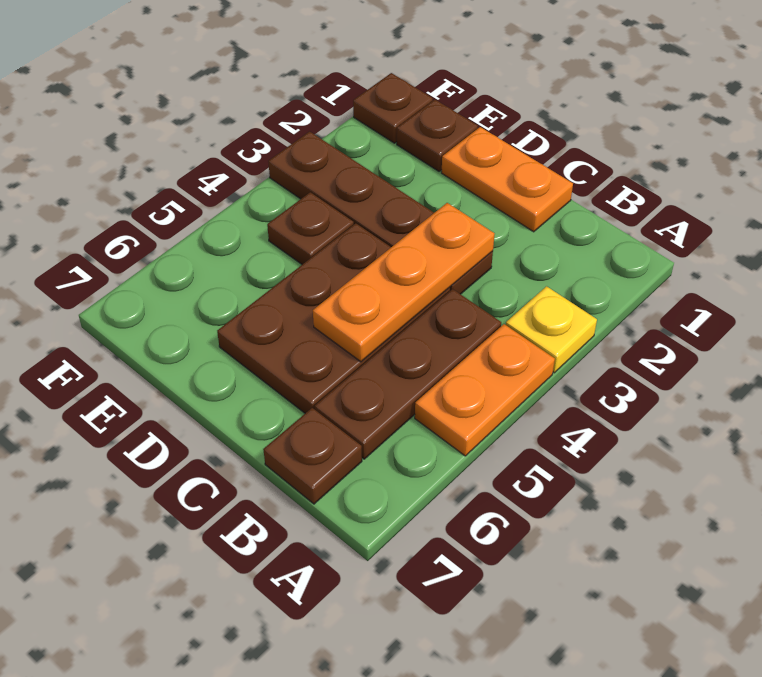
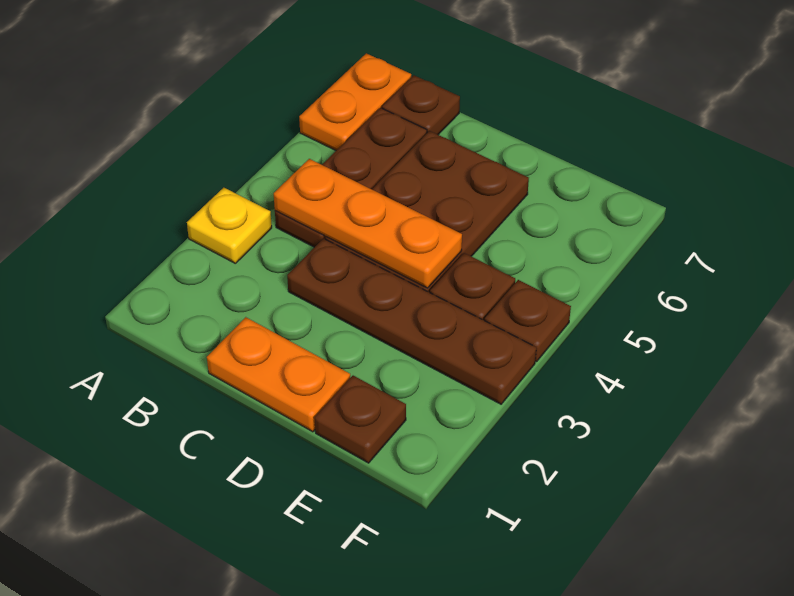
orange 1x2 plate [415,324,555,456] -> orange 1x2 plate moved to [299,53,411,150]
orange 1x3 plate [313,203,494,362] -> orange 1x3 plate turned to [274,159,462,288]
brown 1x1 plate [353,73,433,143] -> brown 1x1 plate moved to [485,280,571,362]

